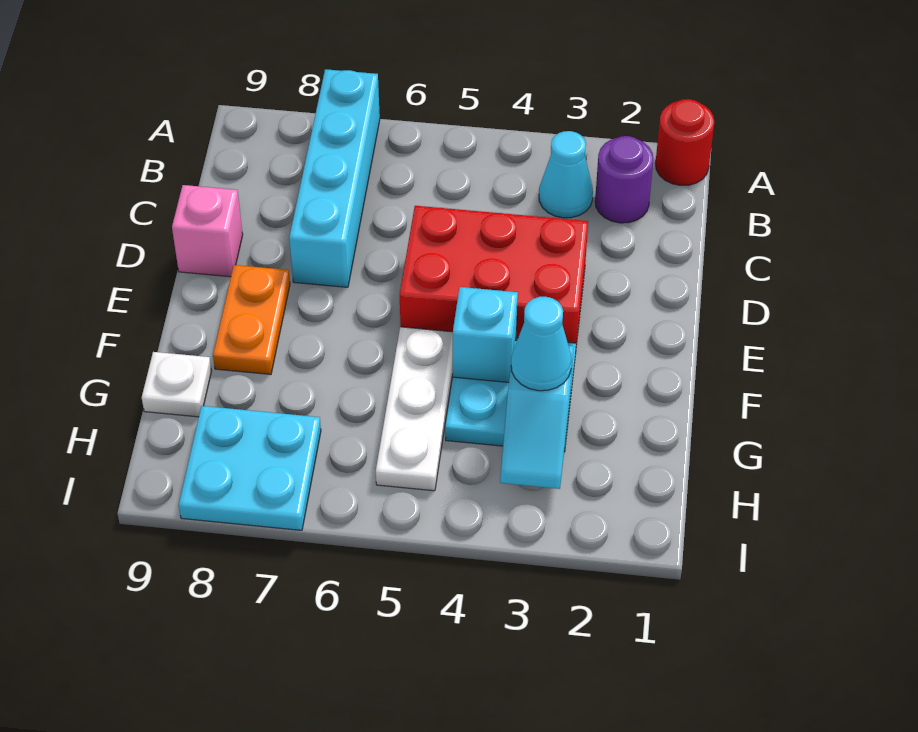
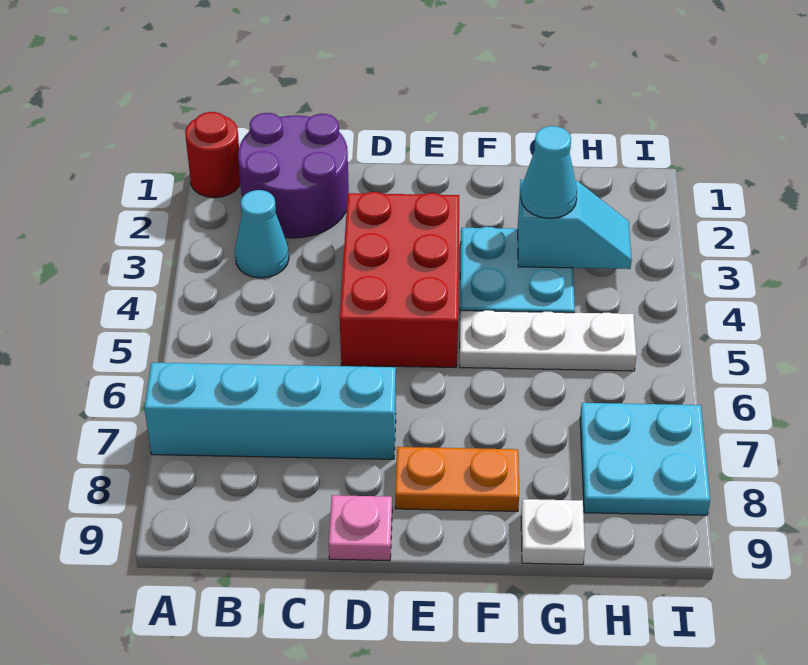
purple 1x1 round brick [595,136,653,223] -> purple 2x2 round brick [238,113,349,238]
pink 1x1 brick [172,185,243,277] -> pink 1x1 plate [329,495,392,561]
cyan 1x1 brick [453,287,518,382] -> none

